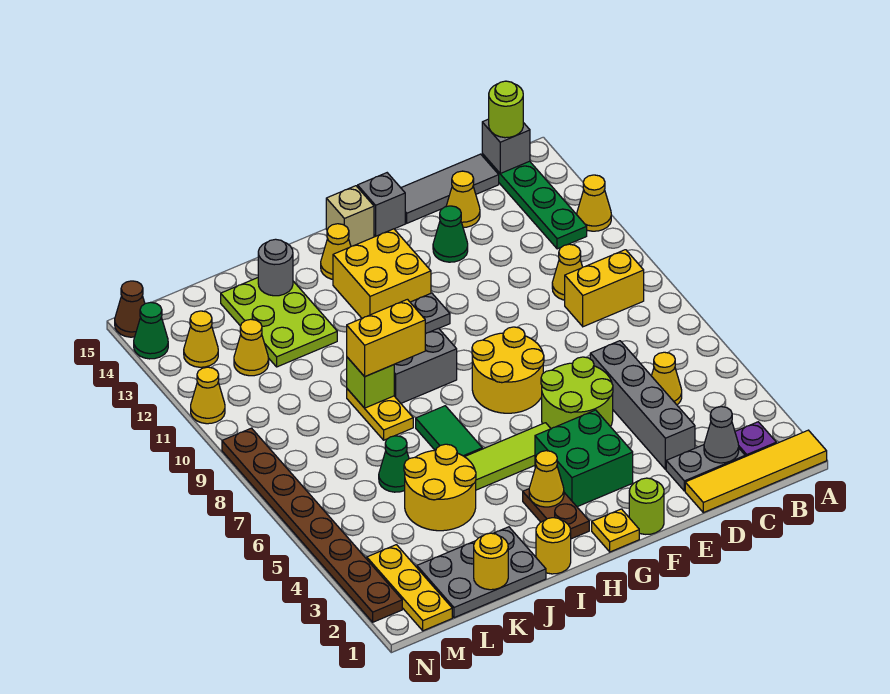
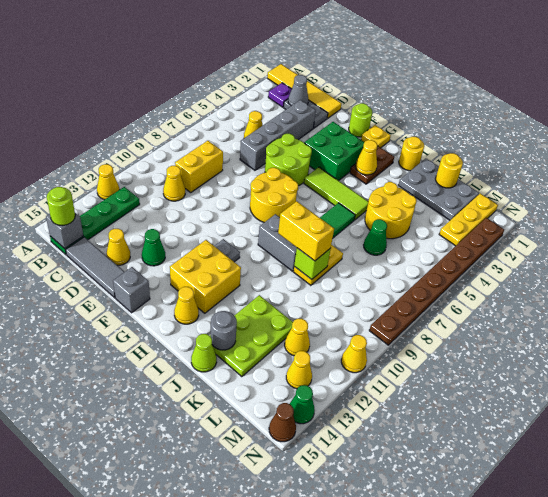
yellow 1x2 brick [565,250,644,327] -> yellow 1x2 brick turned to [175,141,223,192]
tan 1x1 brick [326,186,374,246] -> none
none -> lime 1x1 cone [191,334,217,372]

